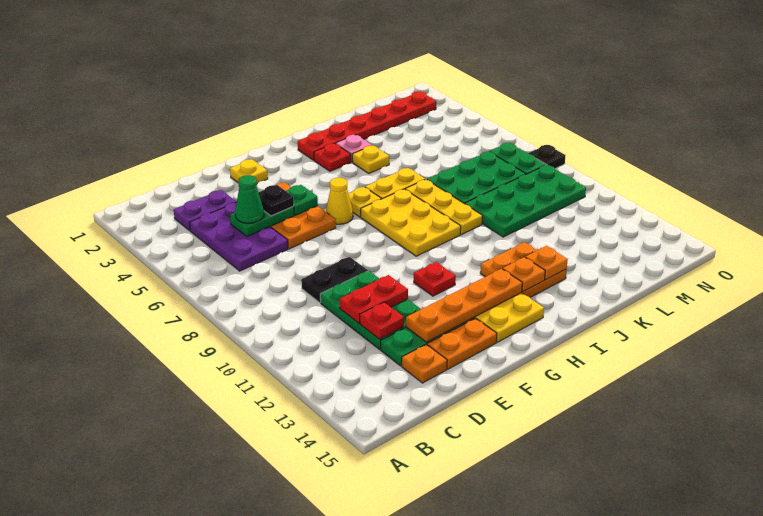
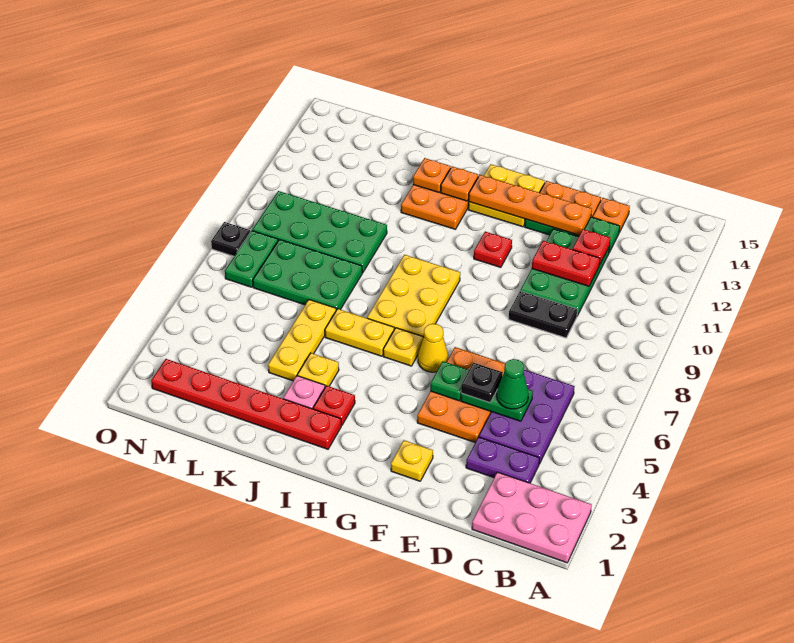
none -> pink 2x3 plate [472,472,592,563]
yellow 1x3 plate [405,180,483,235] -> yellow 1x3 plate moved to [268,300,336,381]

